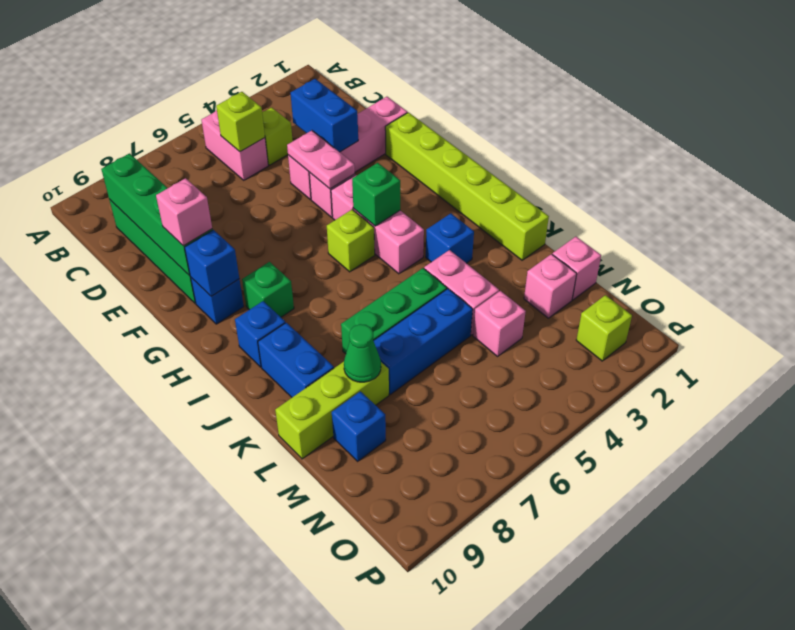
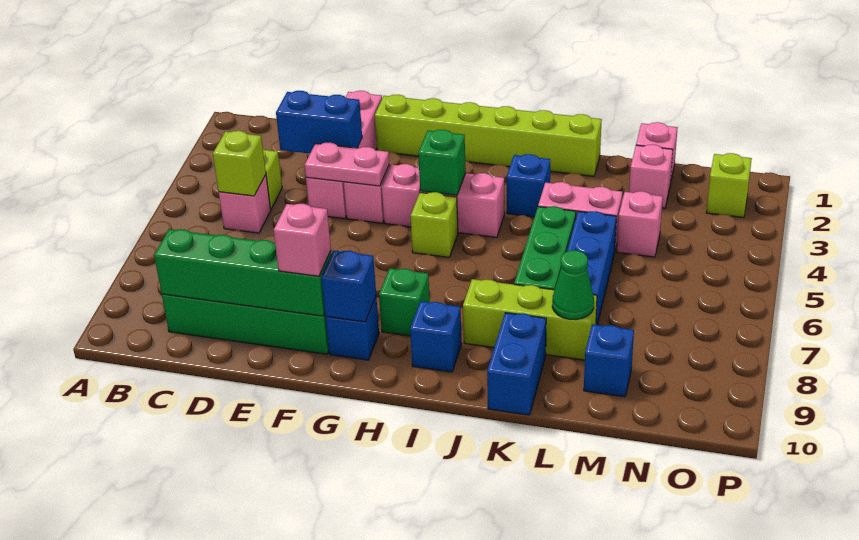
pink 1x2 brick [201,110,268,180] -> pink 1x1 brick [219,175,271,233]
blue 1x2 brick [258,323,334,397] -> blue 1x2 brick turned to [487,313,546,415]
lime 1x3 brick [275,362,389,459] -> lime 1x3 brick turned to [463,279,597,360]

